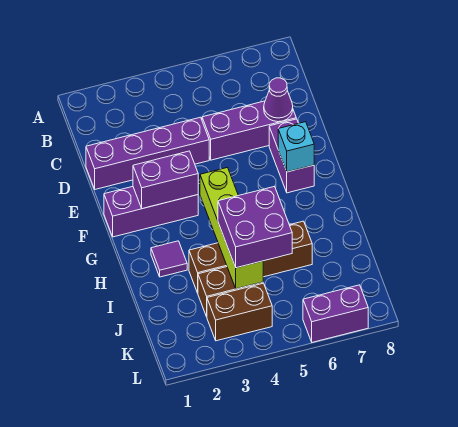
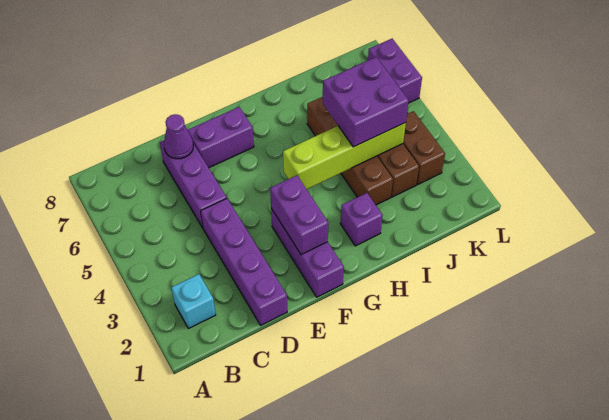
cyan 1x1 brick [278,122,314,172] -> cyan 1x1 brick moved to [171,274,216,329]
purple 1x1 tile [151,241,187,277] -> purple 1x1 brick [340,193,383,246]

